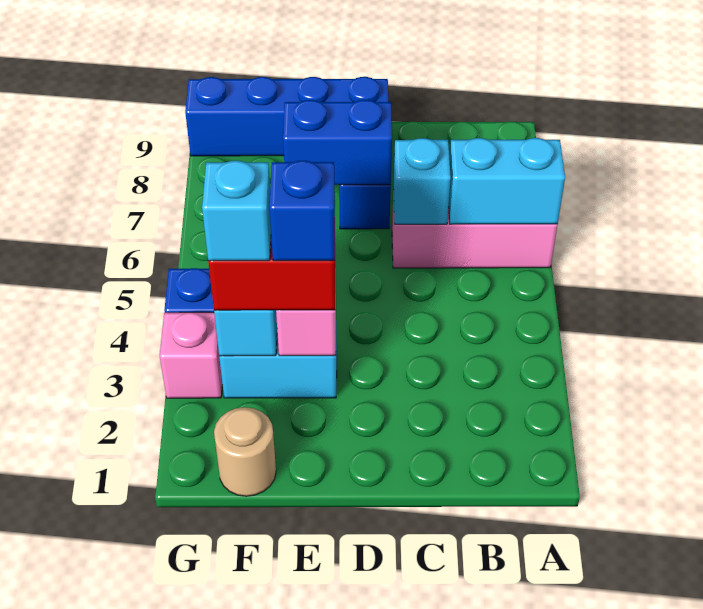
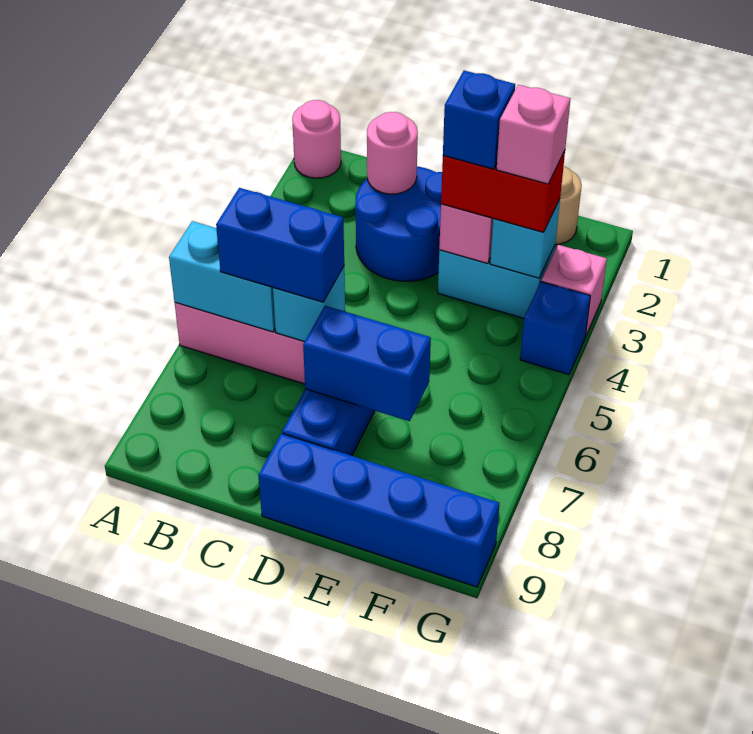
none -> pink 1x1 round brick [292,100,341,178]
none -> blue 1x2 brick [216,188,344,302]
none -> blue 2x2 round brick [356,166,442,281]
none -> pink 1x1 round brick [367,112,418,194]
cyan 1x1 brick [202,161,271,261] -> pink 1x1 brick [497,85,570,184]

